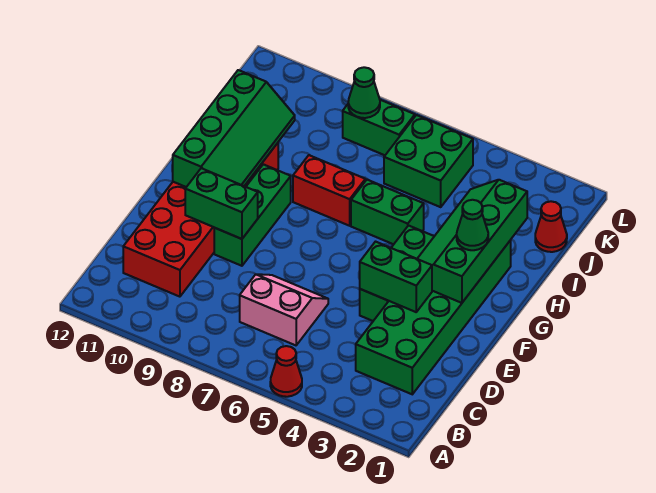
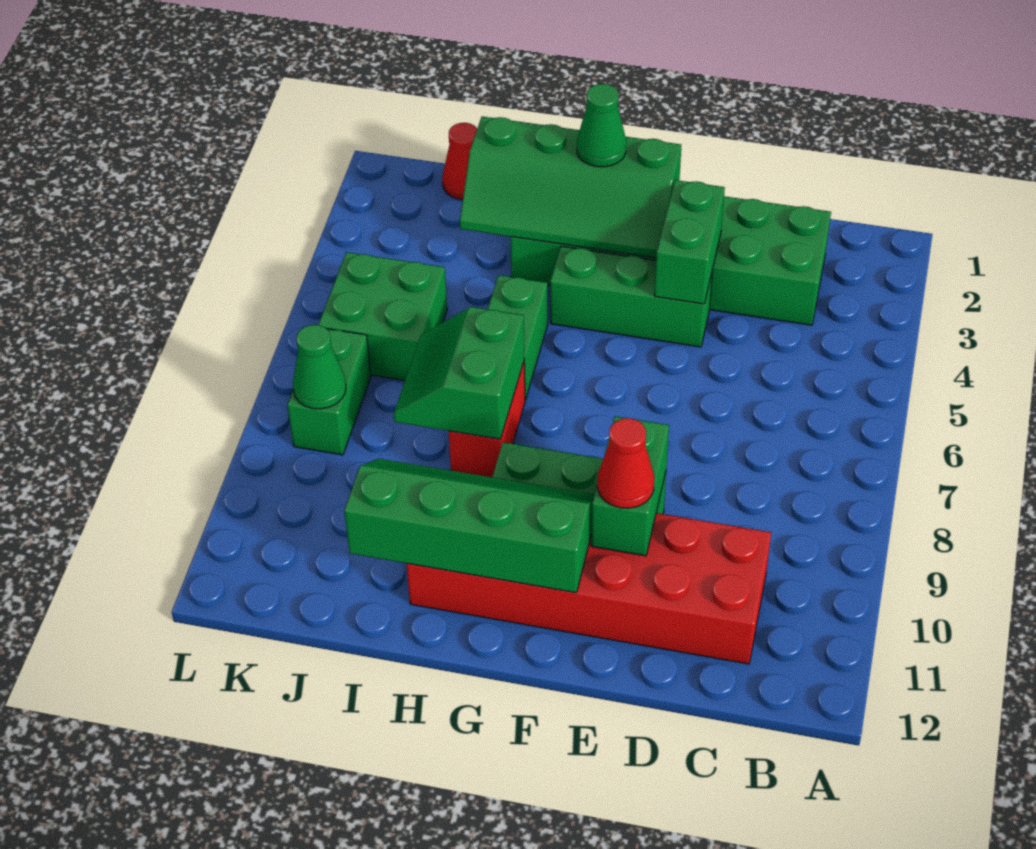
red 1x1 cone [270,346,302,397] -> red 1x1 cone moved to [597,418,654,508]
pink 2x2 slope [240,274,328,345] -> none
none -> green 2x2 slope [394,307,524,439]

